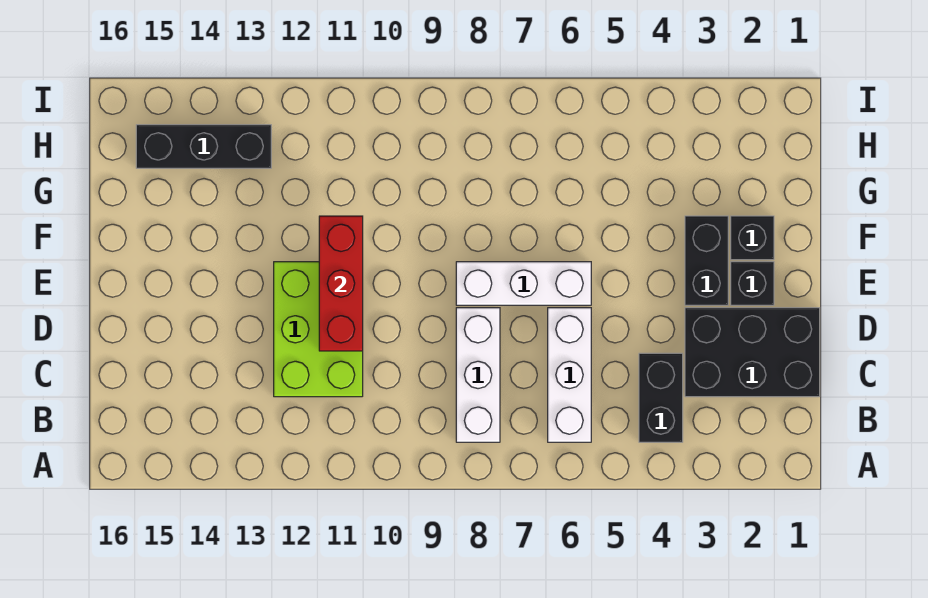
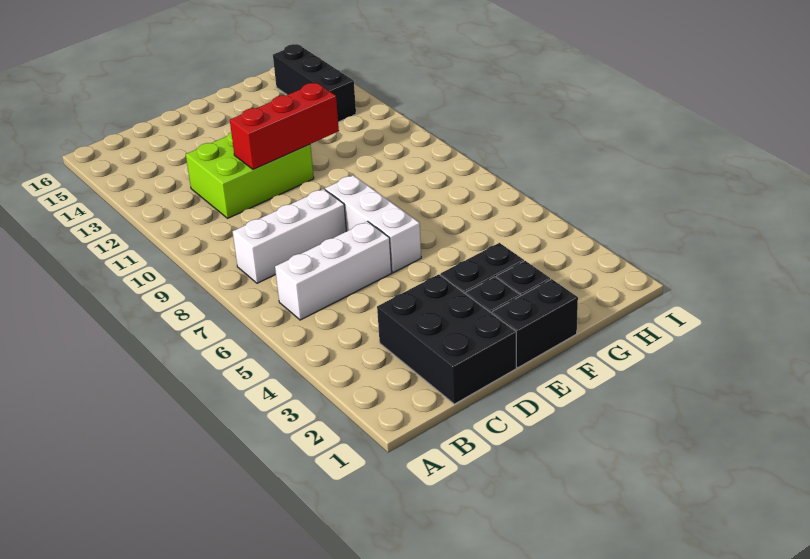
black 1x2 brick [639,353,683,442] -> black 1x2 brick moved to [492,279,578,368]

